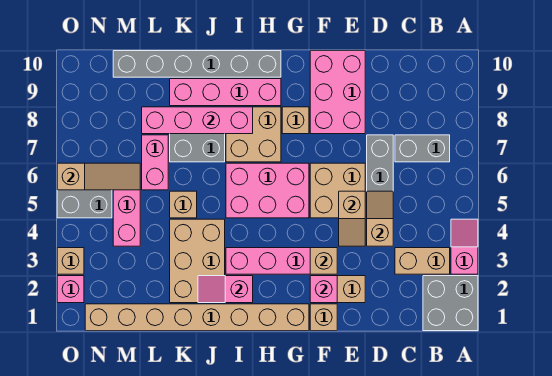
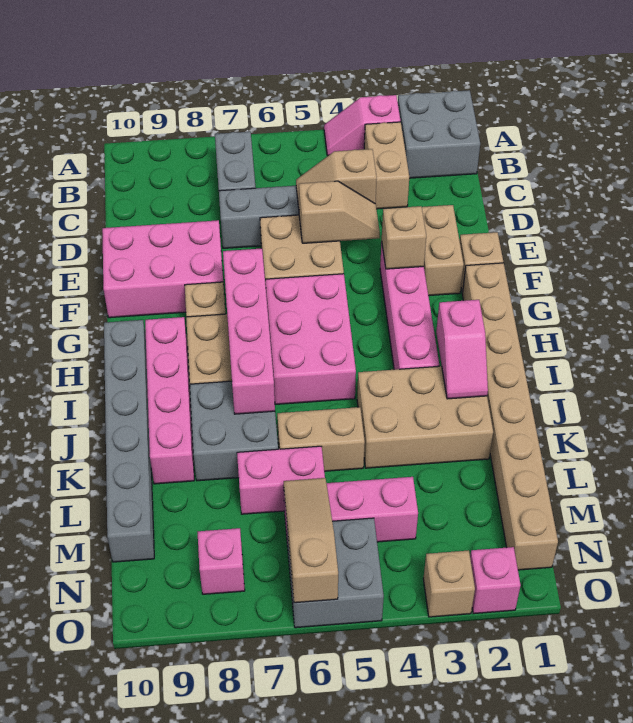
pink 1x1 brick [310,276,337,303] -> pink 1x1 brick moved to [198,528,245,594]
pink 1x4 brick [142,107,253,134] -> pink 1x4 brick moved to [223,248,275,414]
tan 1x1 brick [170,191,197,218] -> tan 1x2 brick [277,407,365,471]

